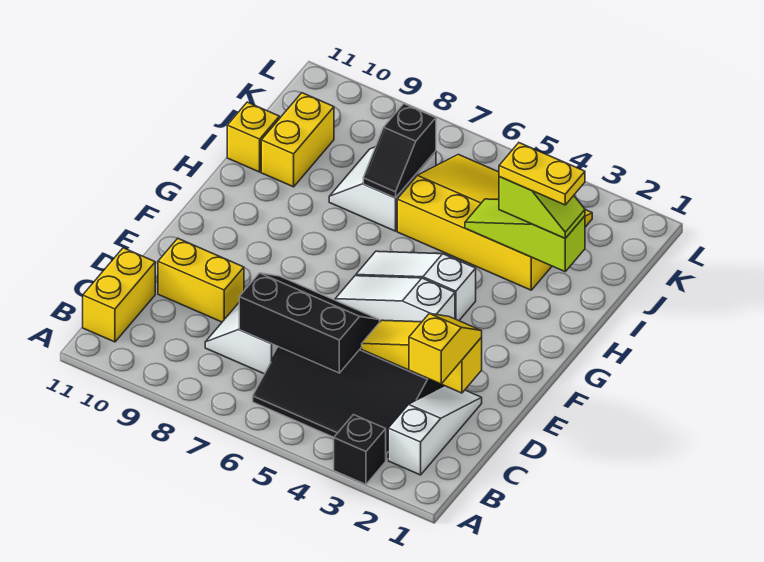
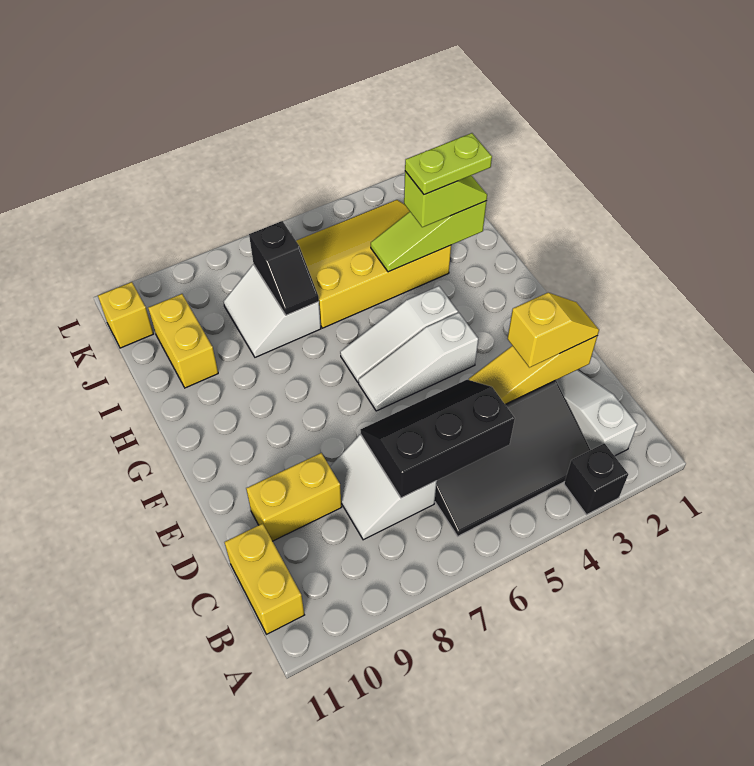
yellow 1x2 slope [409,313,482,384] -> yellow 1x2 slope turned to [507,293,599,368]
yellow 1x2 plate [499,143,585,205] -> lime 1x2 plate [405,133,492,195]
yellow 1x1 brick [227,102,279,172] -> yellow 1x1 brick moved to [98,282,153,348]

